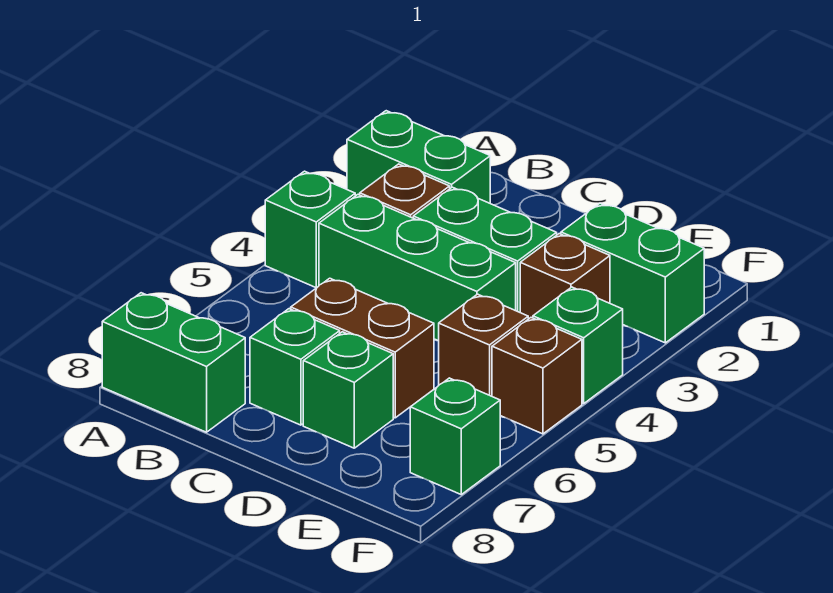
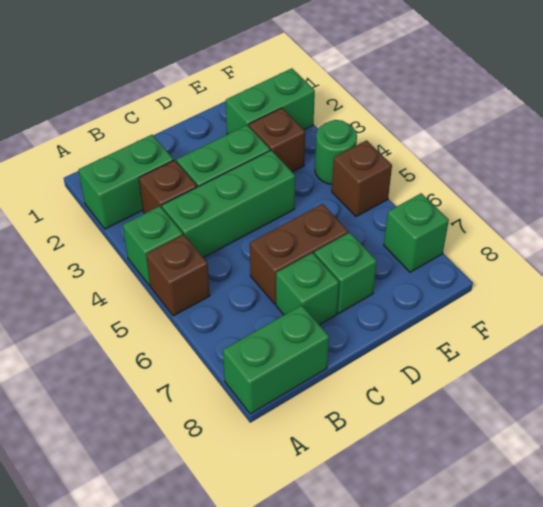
brown 1x1 brick [439,294,528,396] -> brown 1x1 brick moved to [146,235,210,316]
green 1x1 brick [533,287,623,403] -> green 1x1 round brick [315,120,357,184]

